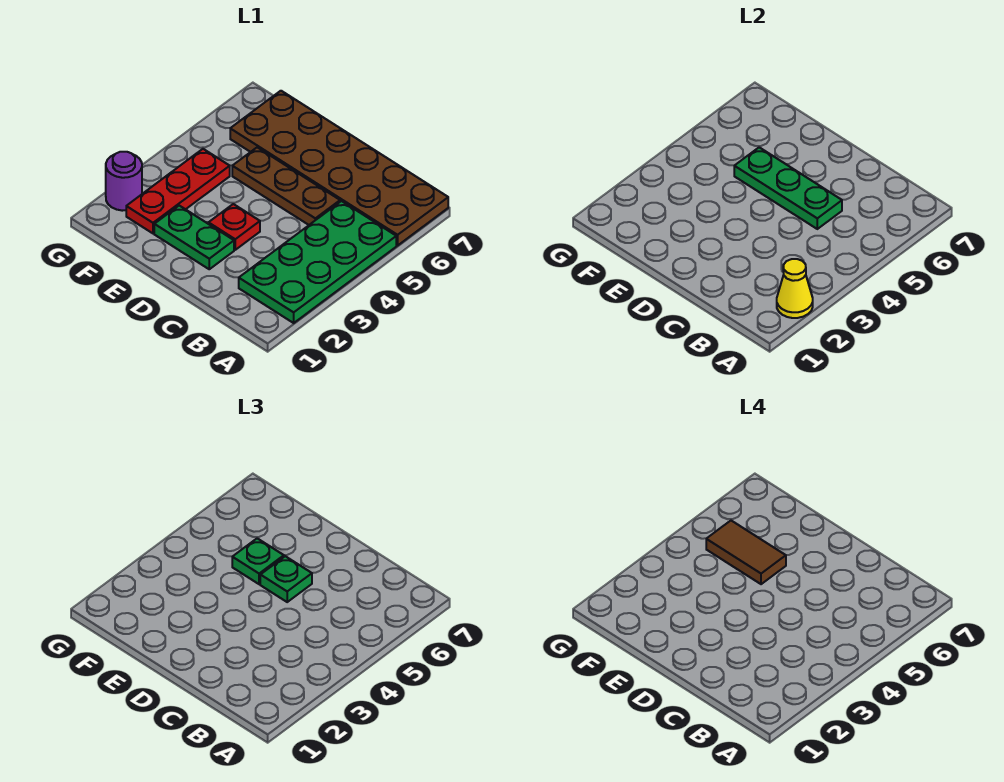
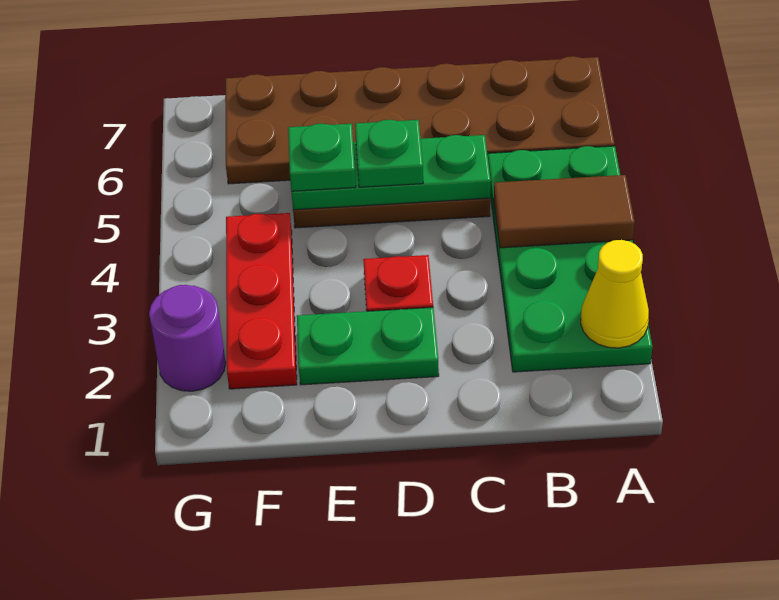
brown 1x2 tile [706,521,786,584] -> brown 1x2 tile moved to [494,175,635,248]

